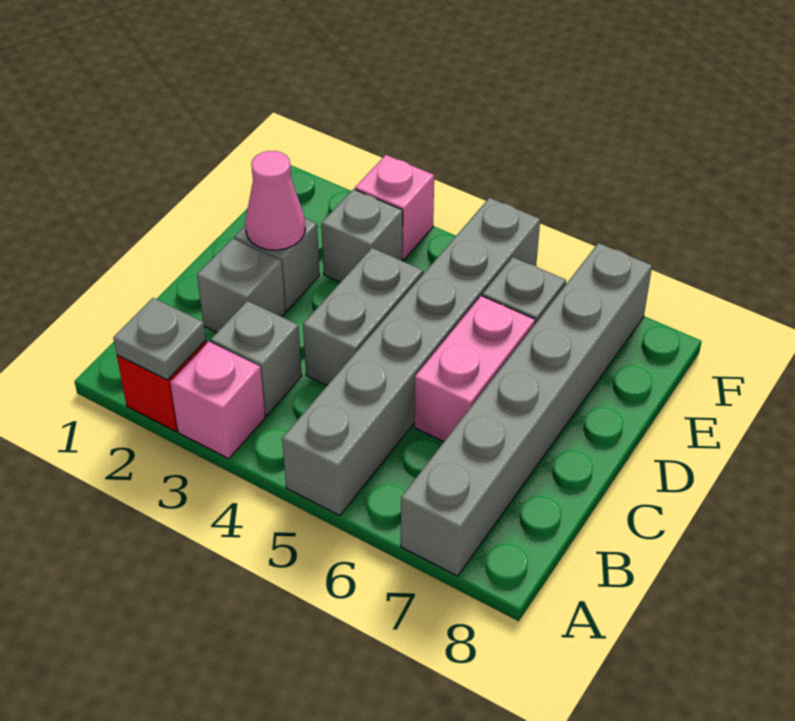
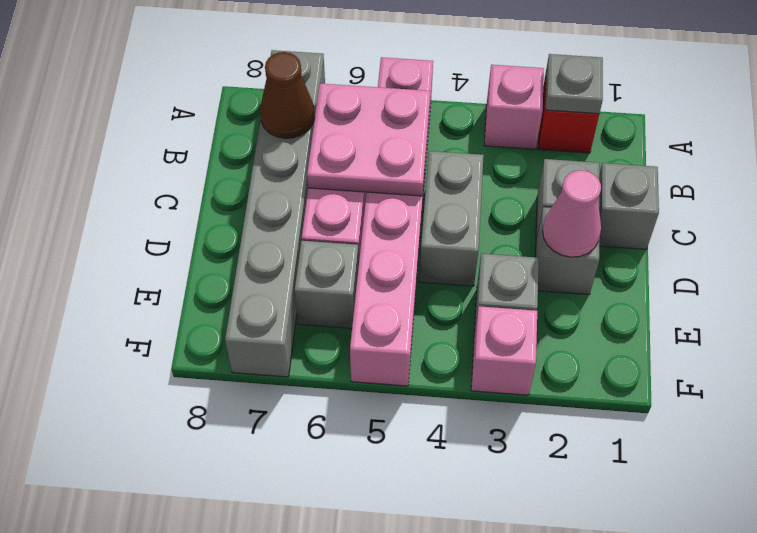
grey 1x6 brick [282,198,540,516] -> pink 1x6 brick [350,57,433,386]
grey 1x1 brick [211,301,302,415] -> grey 1x1 brick moved to [599,163,659,249]
none -> pink 2x2 plate [307,83,430,196]
none -> brown 1x1 cone [260,52,315,138]

